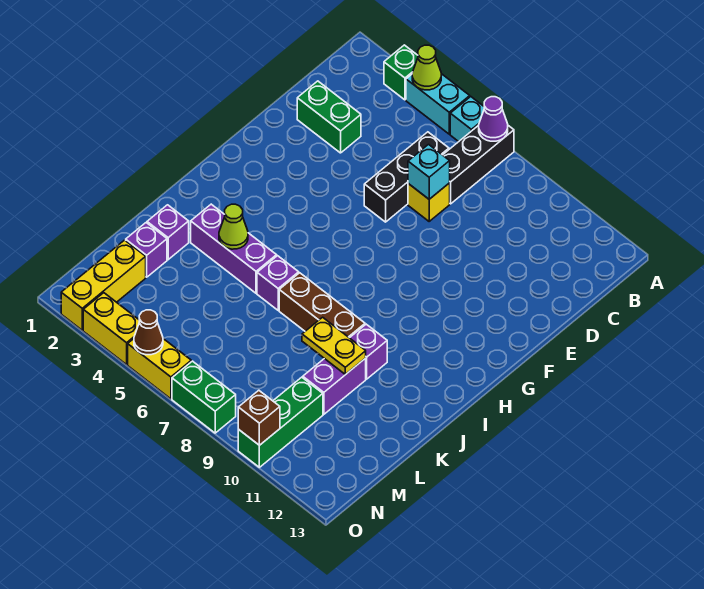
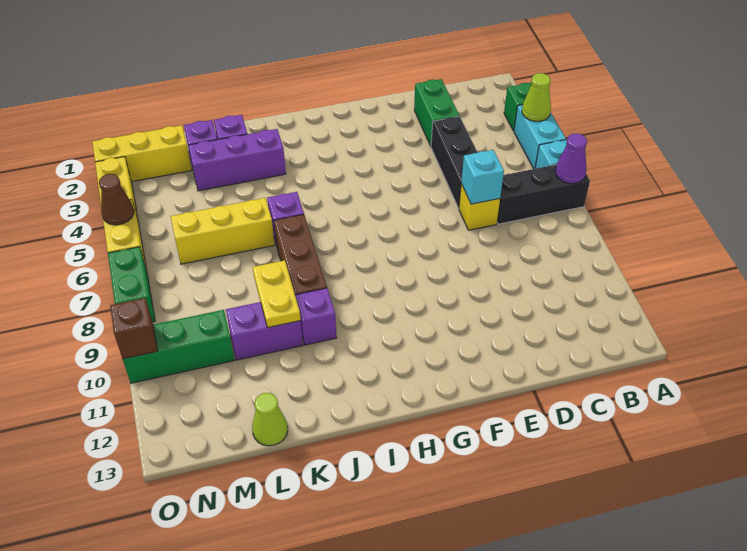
black 1x3 brick [364,132,449,222] -> black 1x3 brick turned to [431,116,478,208]
purple 1x3 brick [191,204,277,293] -> purple 1x3 brick turned to [188,129,286,191]
lime 1x1 cone [219,204,248,249] -> lime 1x1 cone moved to [252,393,288,446]
none -> yellow 1x3 brick [171,198,275,264]

